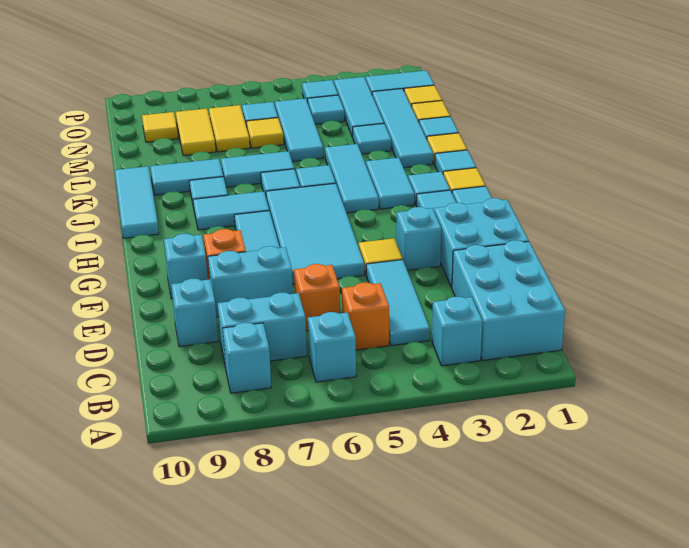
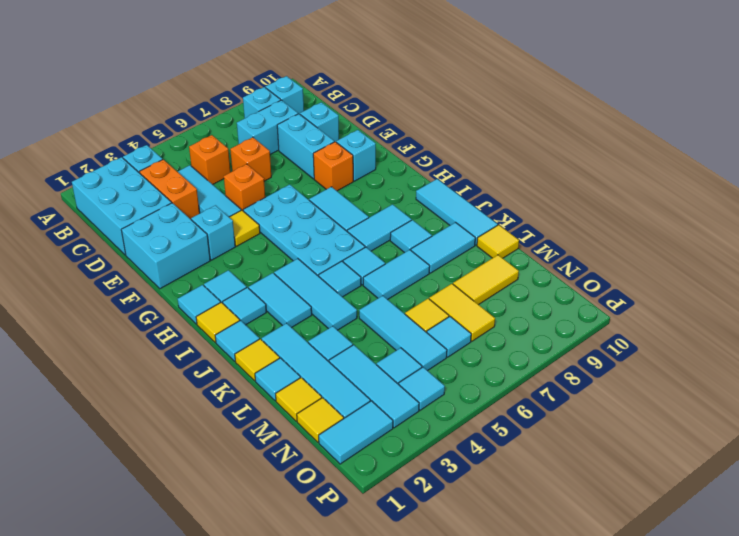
cyan 1x1 brick [308,312,356,382] -> cyan 1x1 brick moved to [265,76,304,114]
none -> orange 1x2 brick [140,160,200,219]
none -> orange 1x1 brick [224,164,265,210]
cyan 1x2 brick [208,246,293,317] -> cyan 1x2 brick turned to [277,114,334,179]
cyan 2x4 tile [266,183,364,284] -> cyan 2x4 plate [243,184,365,276]
yellow 1x2 tile [176,109,216,156] -> yellow 1x2 tile turned to [453,255,519,305]
yellow 1x1 tile [142,112,178,142] -> yellow 1x1 tile moved to [477,225,519,258]

